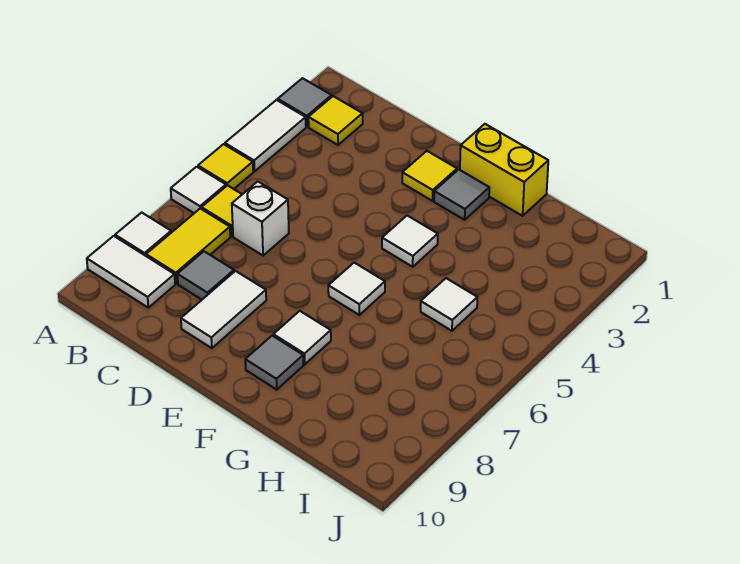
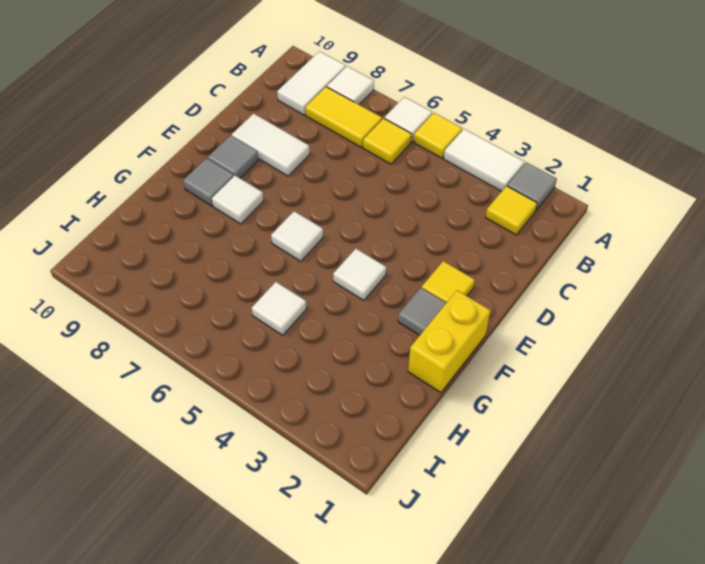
white 1x1 brick [232,182,289,256] -> none
grey 1x1 tile [177,251,234,300] -> grey 1x1 tile moved to [208,136,258,178]

